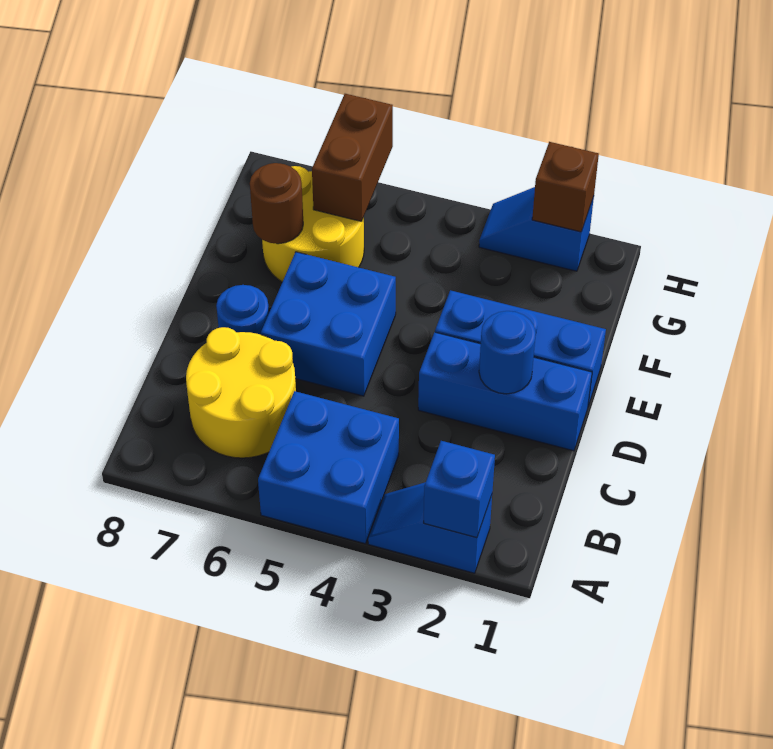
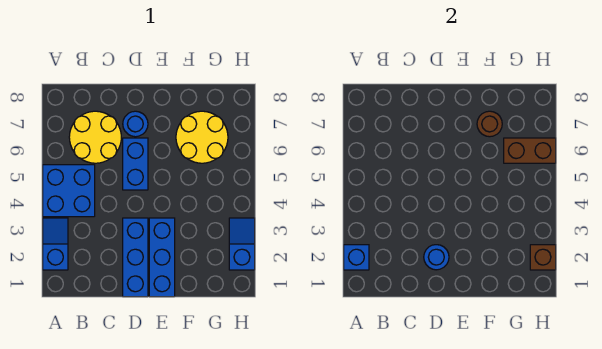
blue 2x2 brick [261,252,396,396] -> blue 1x2 brick [123,138,148,190]

